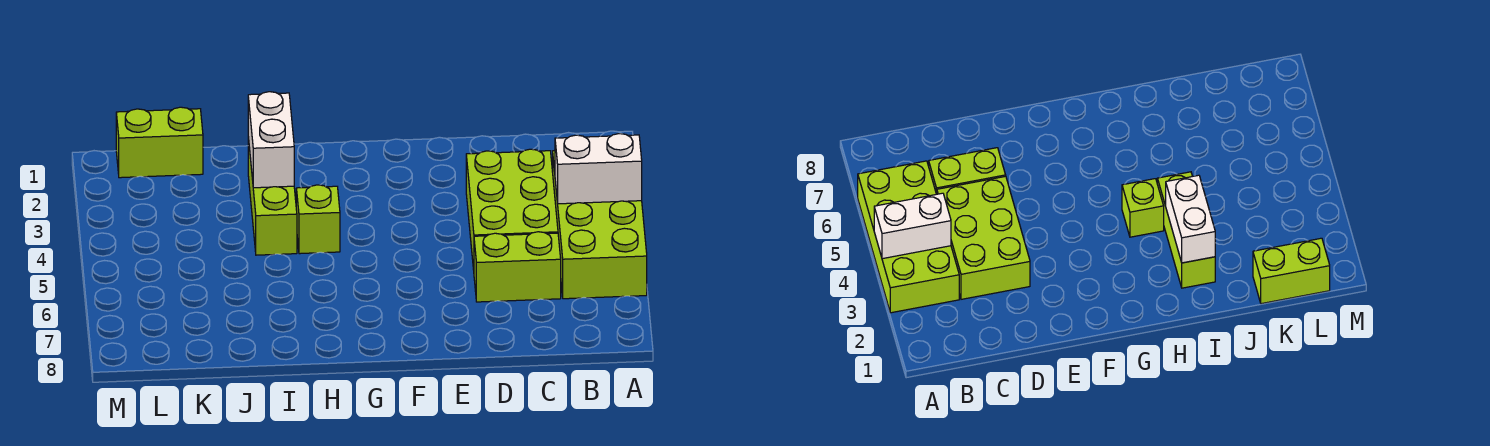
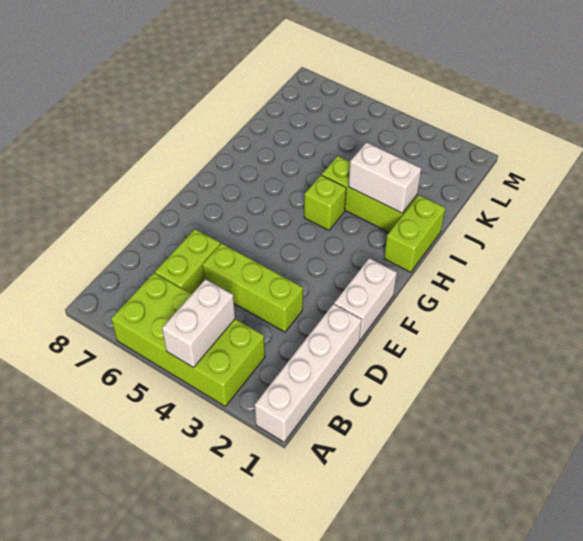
none -> white 1x4 brick [255,304,362,442]
lime 2x3 brick [466,149,558,270] -> lime 1x3 brick [203,243,303,332]
none -> white 1x2 brick [334,258,397,340]
lime 1x2 brick [116,107,203,178] -> lime 1x2 brick moved to [384,195,445,272]

